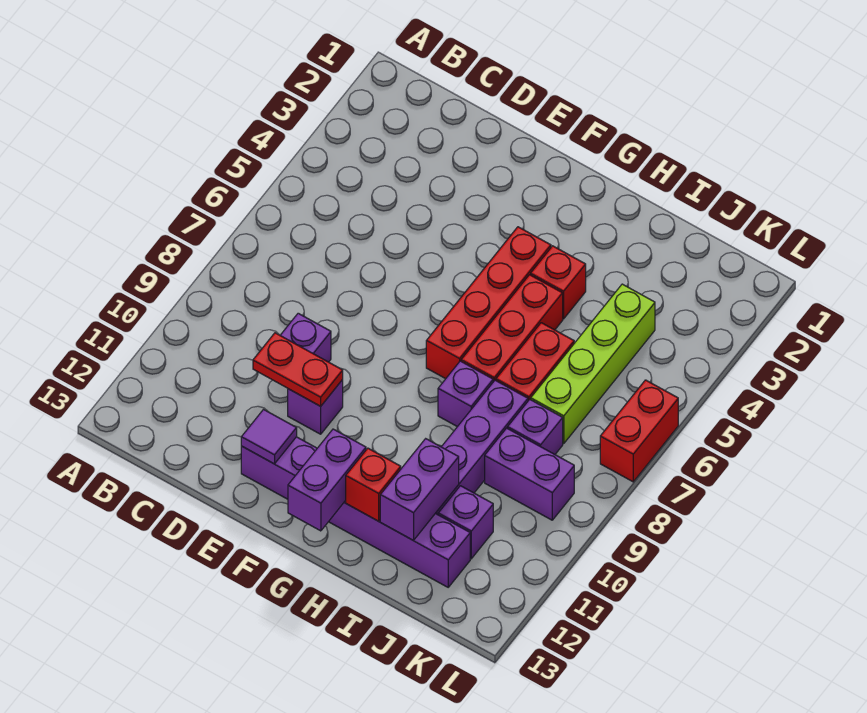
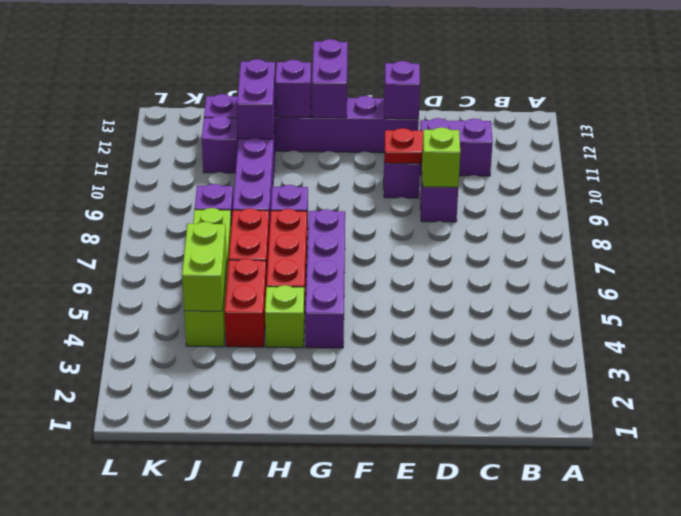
none -> lime 1x1 brick [422,127,460,187]
purple 1x1 tile [241,410,297,464] -> purple 1x1 brick [384,61,420,119]
red 1x4 brick [426,227,551,379] -> purple 1x4 brick [305,209,345,348]
red 1x1 brick [531,246,586,319] -> lime 1x1 brick [265,285,305,348]
red 1x1 brick [346,448,401,521] -> purple 1x1 brick [276,60,311,117]
none -> lime 1x2 brick [182,222,227,311]
purple 1x2 brick [485,428,574,520] -> purple 1x2 brick moved to [420,118,493,176]
red 1x2 brick [600,380,678,482] -> red 1x2 brick moved to [225,259,267,347]

